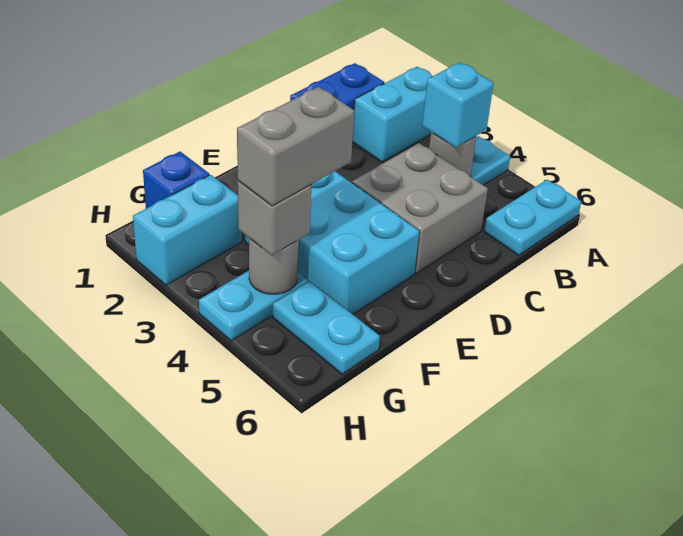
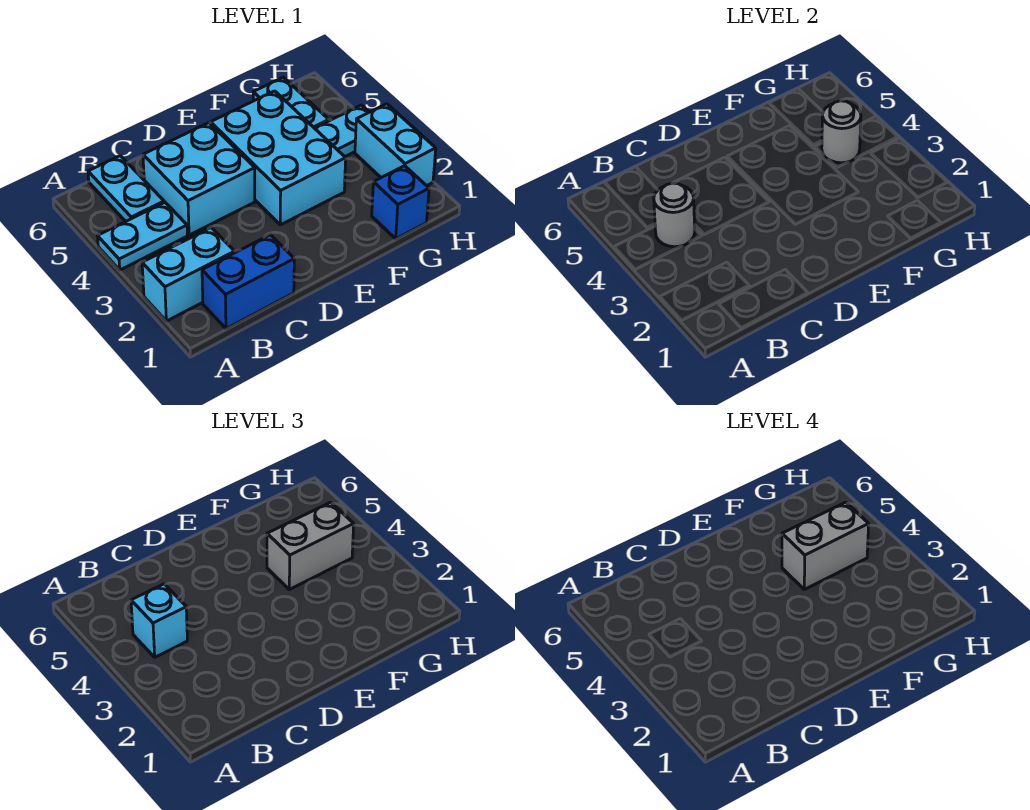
cyan 1x2 plate [484,180,581,255] -> cyan 1x2 plate turned to [88,156,164,221]
grey 2x2 brick [352,143,488,273] -> cyan 2x2 brick [143,123,255,235]
cyan 1x2 brick [133,175,242,285] -> cyan 1x2 brick turned to [355,104,436,186]
grey 1x1 brick [238,181,311,255] -> grey 1x2 brick [267,502,354,589]

